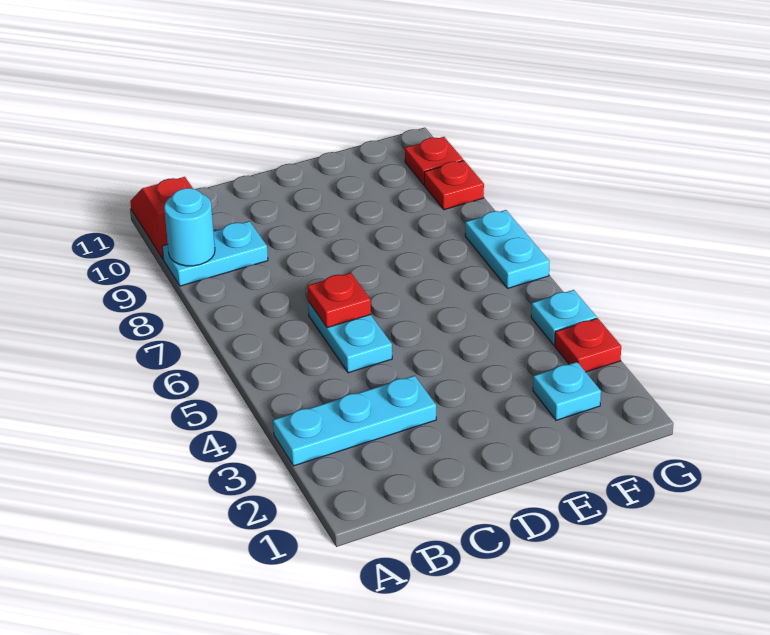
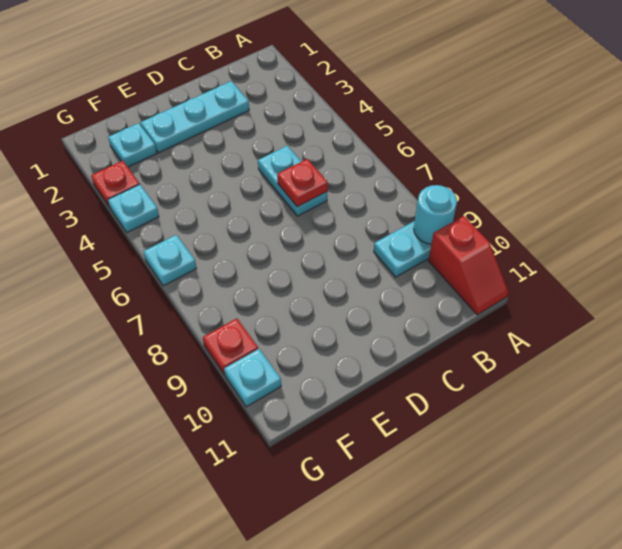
cyan 1x3 plate [273,376,436,466] -> cyan 1x3 plate moved to [141,81,249,153]
cyan 1x2 plate [465,210,550,288] -> cyan 1x1 plate [143,235,196,286]
red 1x1 plate [405,137,463,185] -> cyan 1x1 plate [224,349,281,407]

